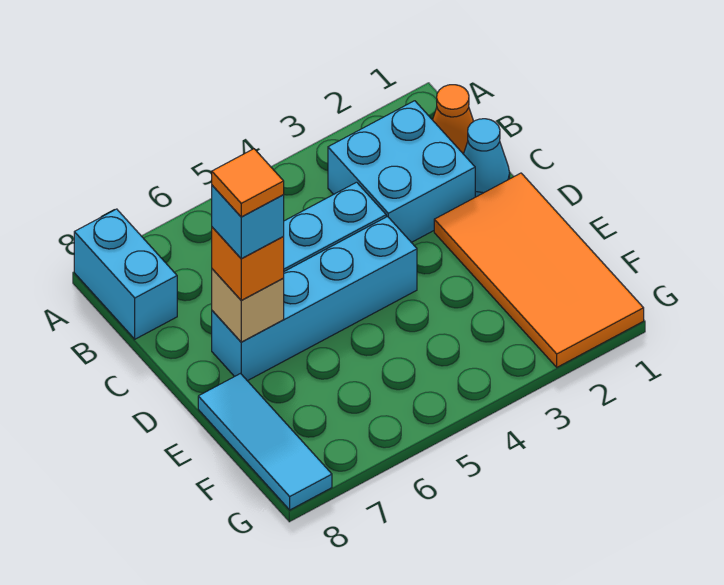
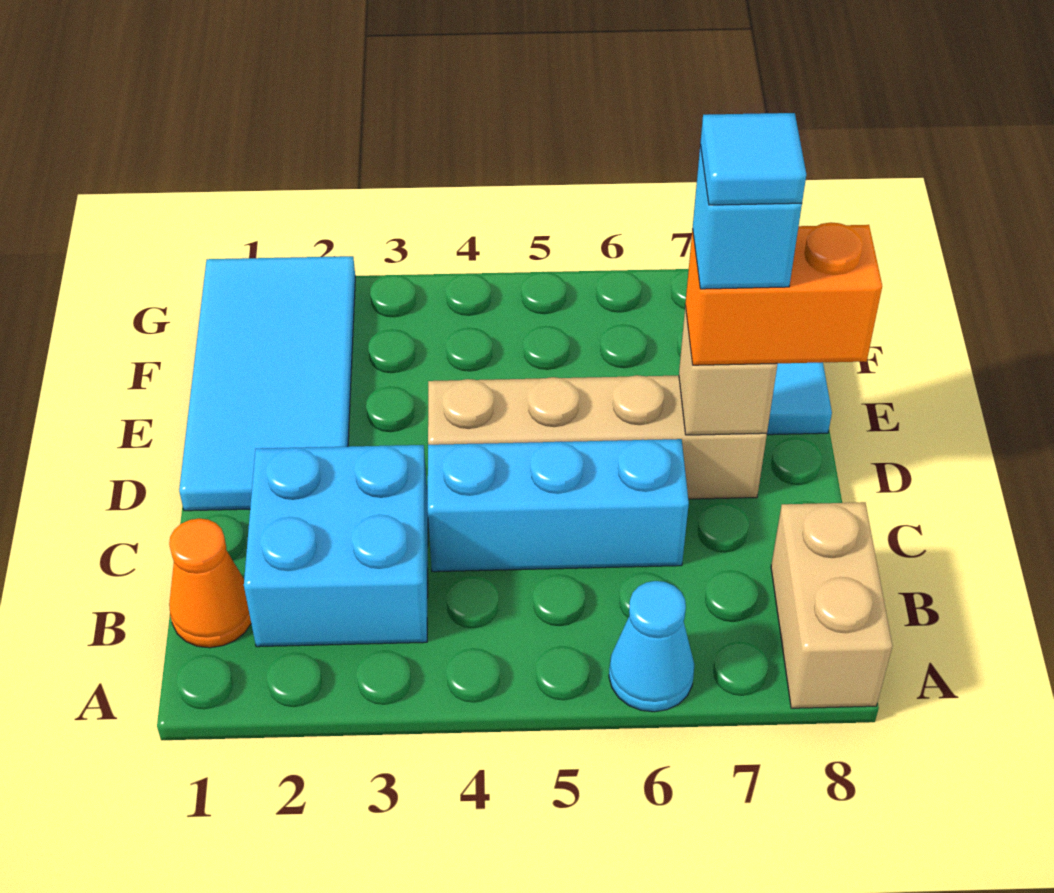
cyan 1x2 brick [74,209,177,339] -> tan 1x2 brick [771,502,892,708]
cyan 1x1 cone [464,119,510,197] -> cyan 1x1 cone moved to [609,581,694,712]
orange 2x4 tile [434,173,644,367] -> cyan 2x4 tile [179,256,355,511]
cyan 1x4 brick [212,217,417,381] -> tan 1x4 brick [428,375,767,499]
orange 1x1 brick [212,227,284,300] -> orange 1x2 brick [685,222,882,365]
orange 1x1 tile [212,149,284,217] -> cyan 1x1 tile [700,113,806,205]

